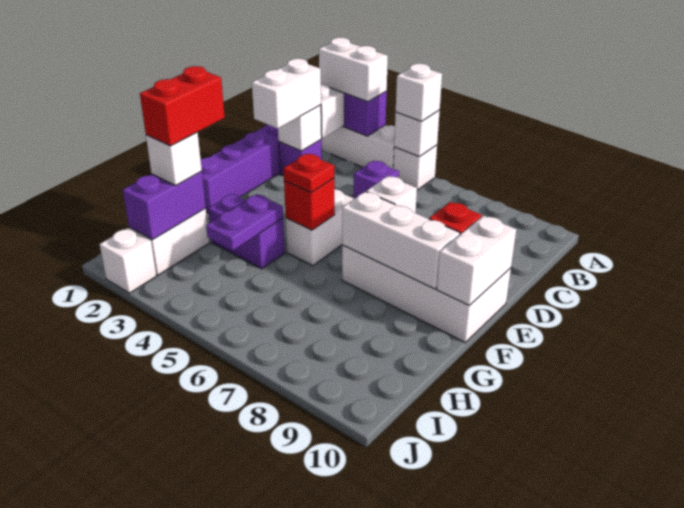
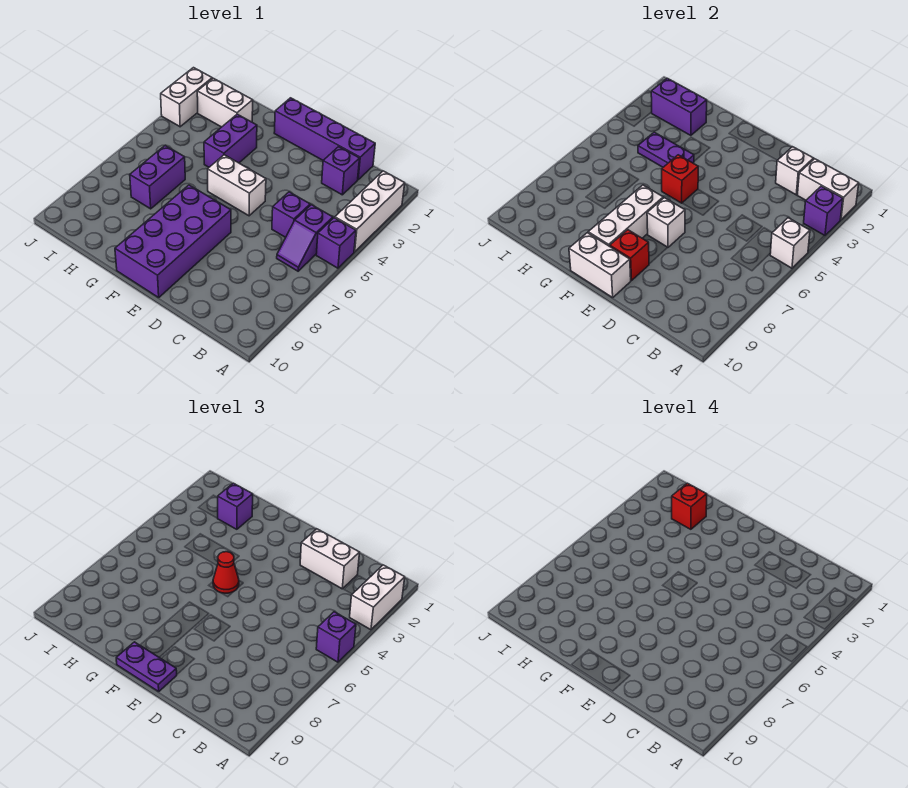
white 1x1 brick [393,145,437,190] -> purple 1x1 brick [316,218,356,268]
white 1x1 brick [396,64,442,122] -> purple 1x1 brick [316,612,356,662]
none -> purple 1x2 slope [277,205,333,271]
white 2x4 brick [342,245,511,342] -> purple 2x4 brick [115,185,231,298]
none -> purple 1x2 plate [116,642,177,692]
red 1x1 plate [283,154,334,193] -> red 1x1 cone [213,552,239,593]
red 1x2 brick [140,66,225,146] -> red 1x1 brick [672,483,707,529]
white 1x1 brick [146,133,202,185] -> purple 1x1 brick [218,483,253,529]
none -> purple 1x2 brick [130,146,185,209]
white 1x1 brick [100,228,156,293] -> white 1x2 brick [161,68,212,127]

